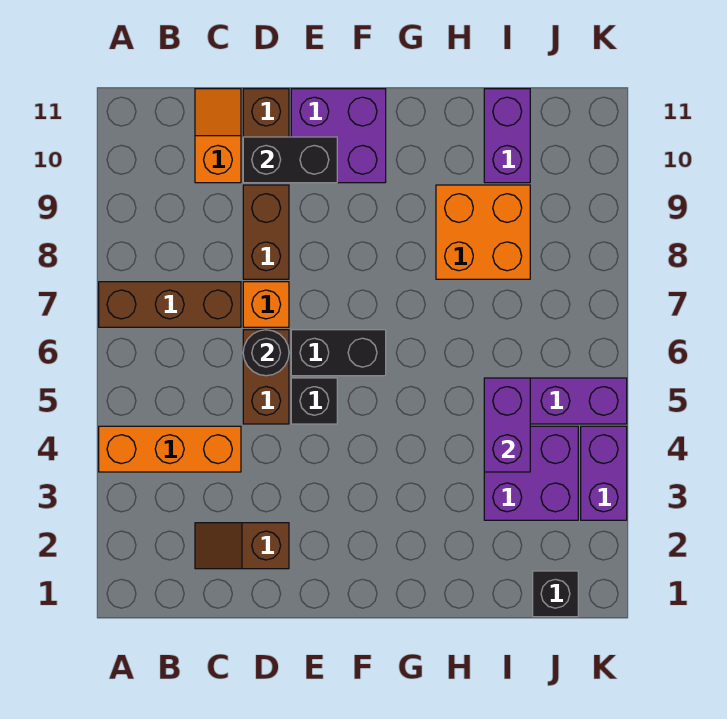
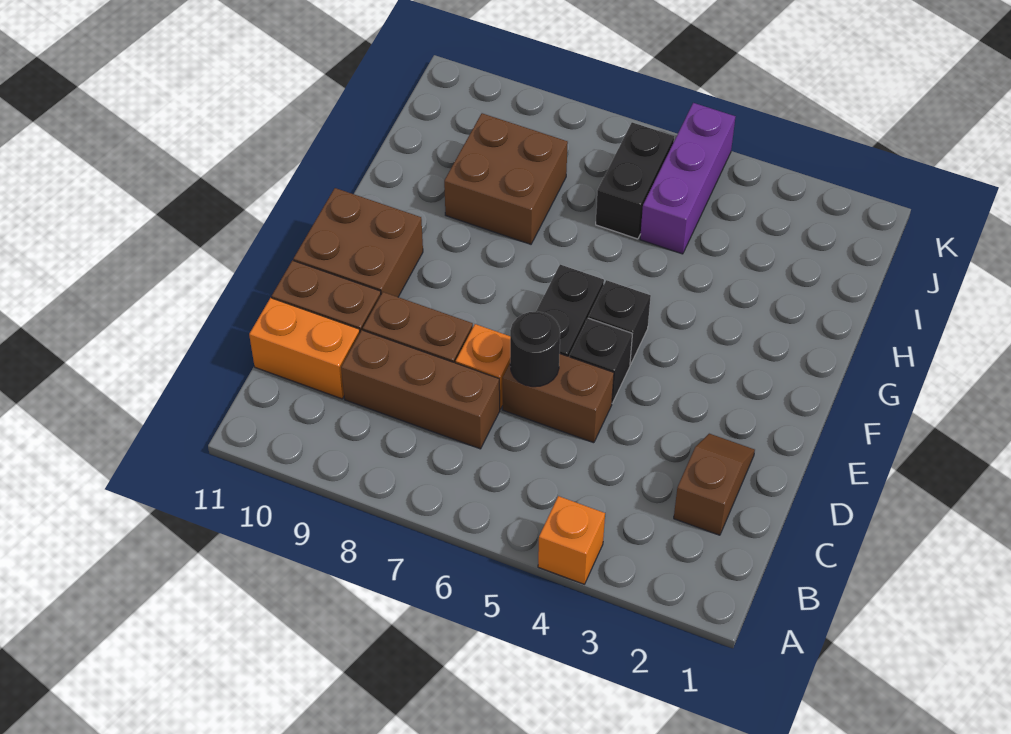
orange 1x3 brick [99,426,241,472] -> orange 1x1 brick [538,496,605,584]
brown 1x3 brick [99,282,241,327] -> brown 1x3 brick turned to [341,330,500,449]
brown 1x2 slope [195,523,289,569] -> brown 1x2 slope turned to [674,434,755,535]
orange 1x2 slope [195,89,241,183] -> orange 1x2 brick [249,298,360,399]
black 1x2 brick [243,137,337,183] -> black 1x2 brick moved to [596,122,674,239]
purple 2x2 brick [291,89,386,183] -> brown 2x2 brick [293,188,423,297]
orange 2x2 brick [436,185,530,279] -> brown 2x2 brick [444,113,568,244]
purple 2x2 brick [484,426,578,520] -> none
purple 1x2 brick [484,378,530,472] -> none
purple 1x2 brick [484,89,530,183] -> none
black 1x1 brick [533,571,578,617] -> black 1x1 brick moved to [588,280,651,365]
purple 1x2 brick [581,426,627,520] -> none

